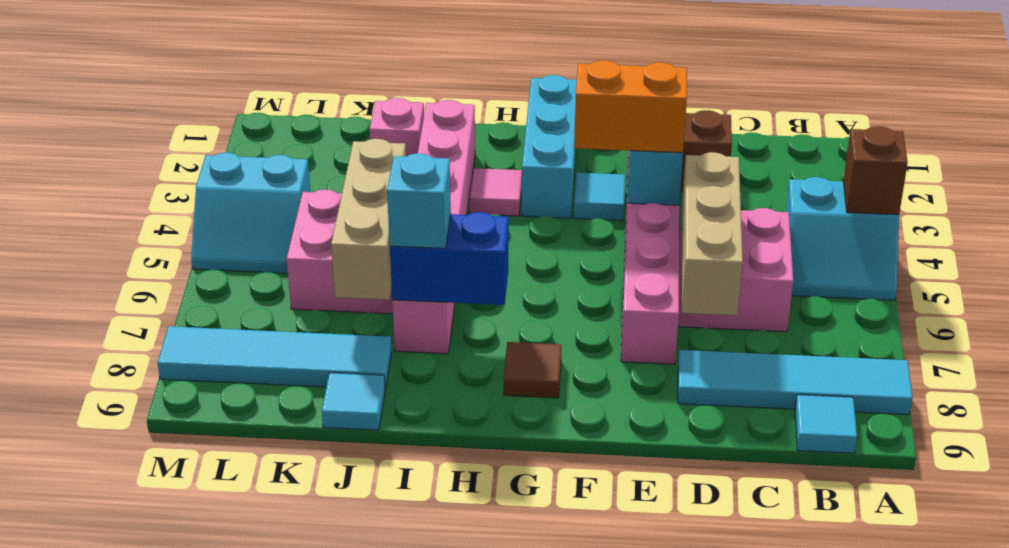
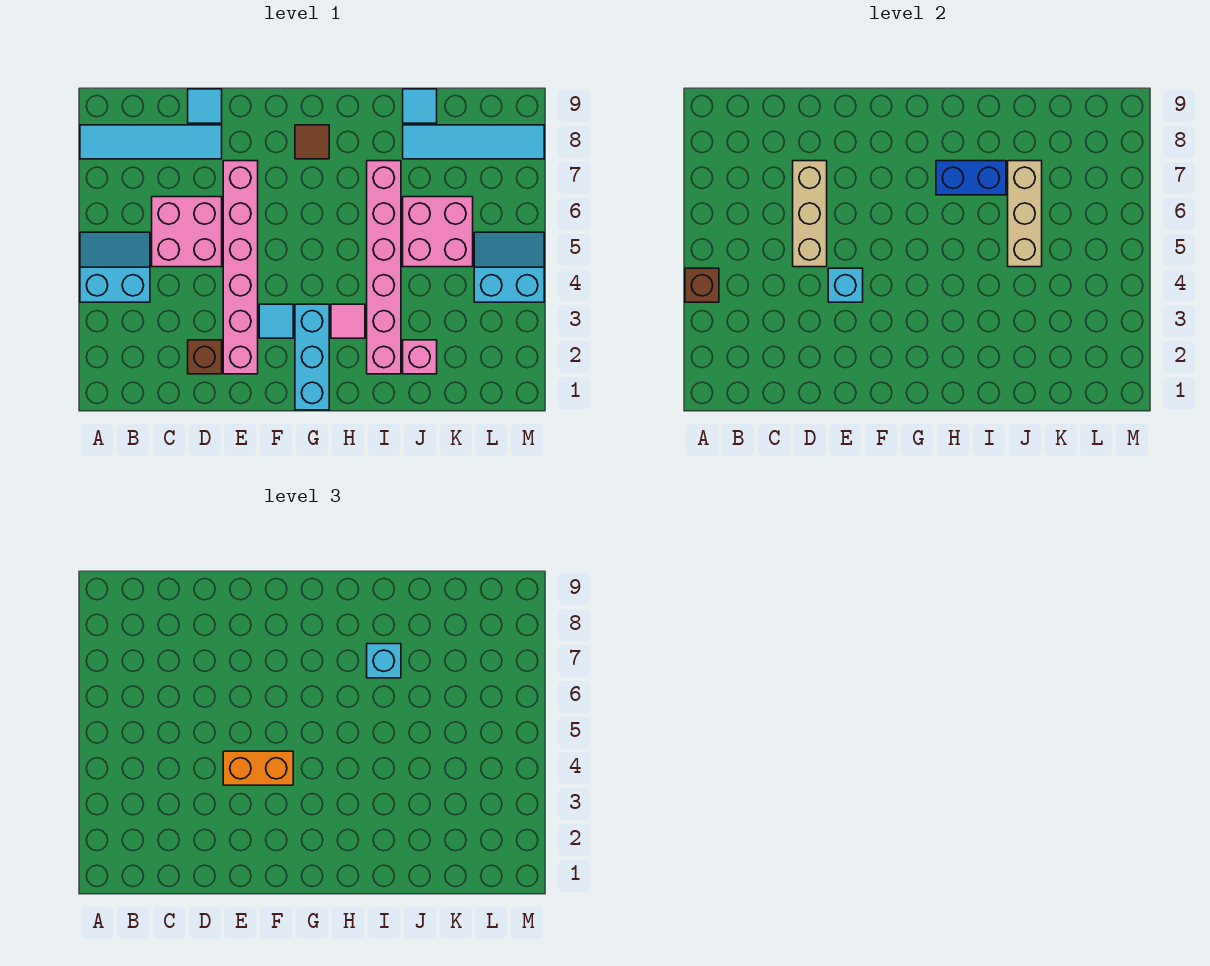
cyan 1x1 tile [795,395,857,453] -> cyan 1x1 tile moved to [188,89,222,123]

